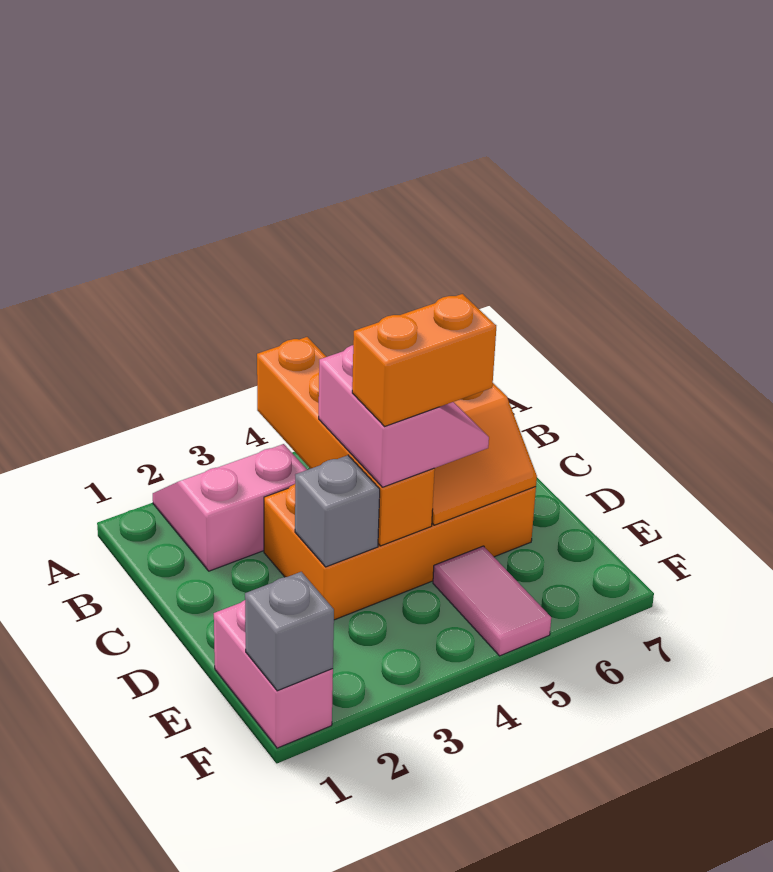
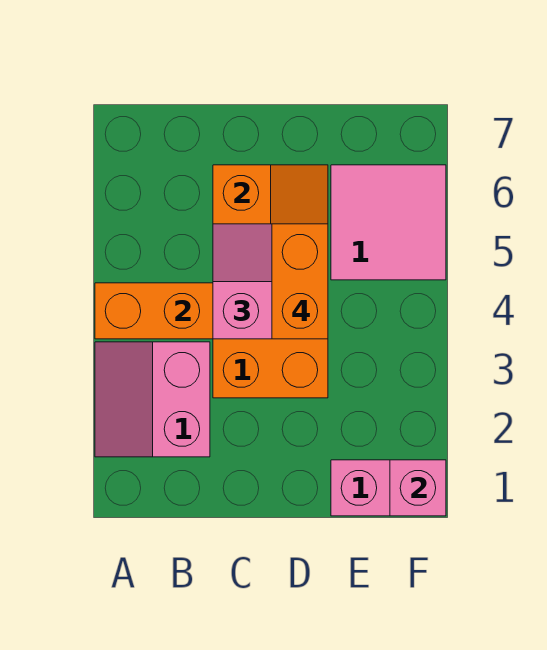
grey 1x1 brick [295,455,380,567] -> none
pink 1x2 tile [433,546,551,656] -> pink 2x2 tile [331,165,446,280]
grey 1x1 brick [245,572,334,691] -> pink 1x1 brick [390,460,446,516]

